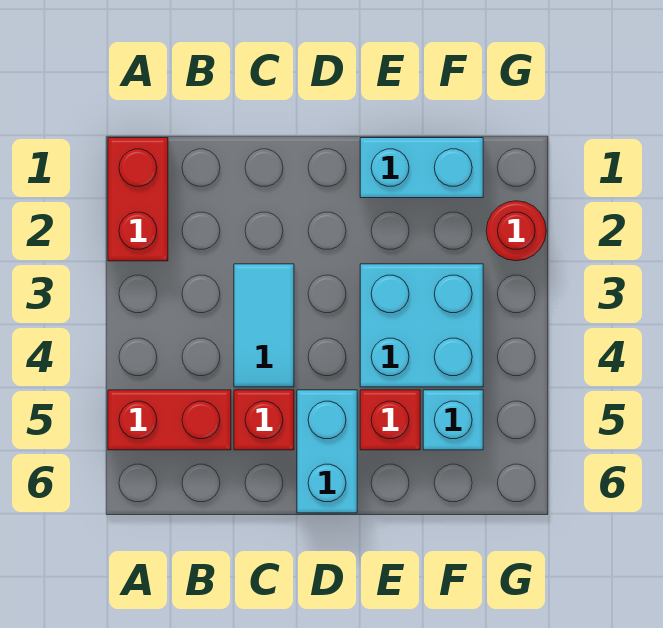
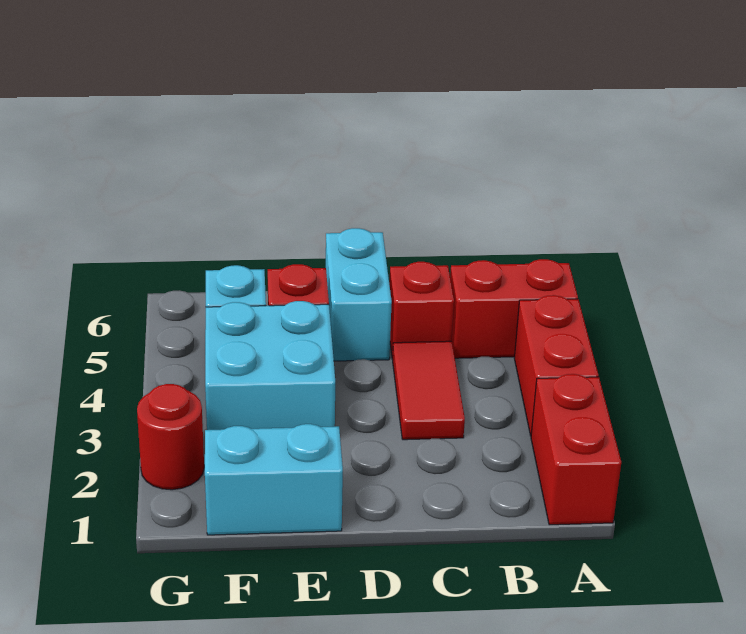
none -> red 1x2 brick [514,295,598,436]
cyan 1x2 tile [234,264,294,387] -> red 1x2 tile [393,341,465,440]

